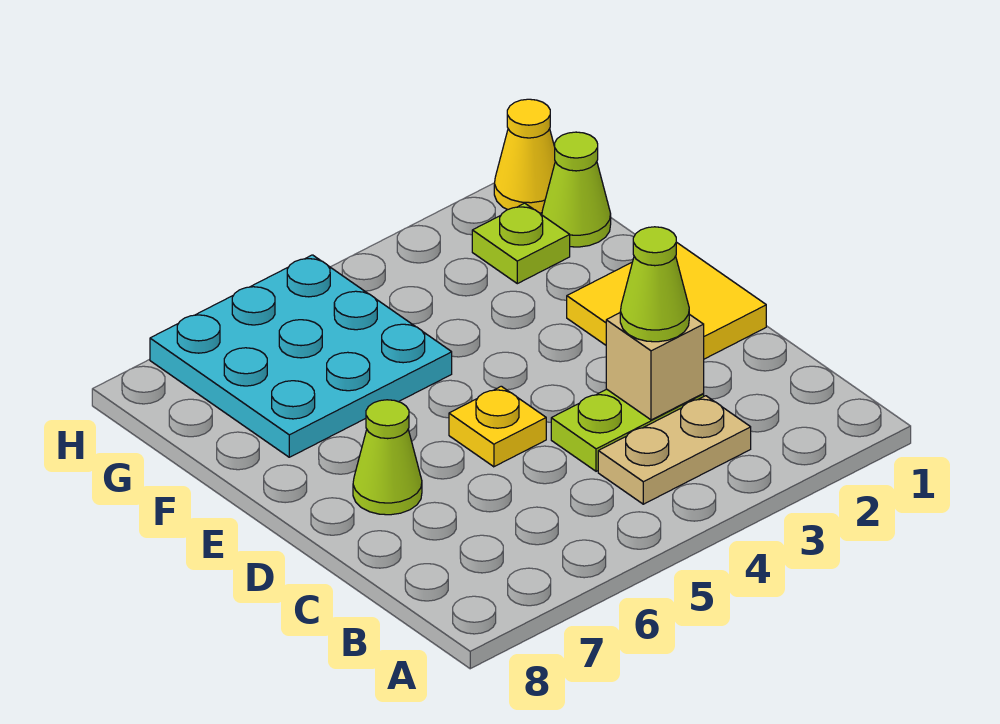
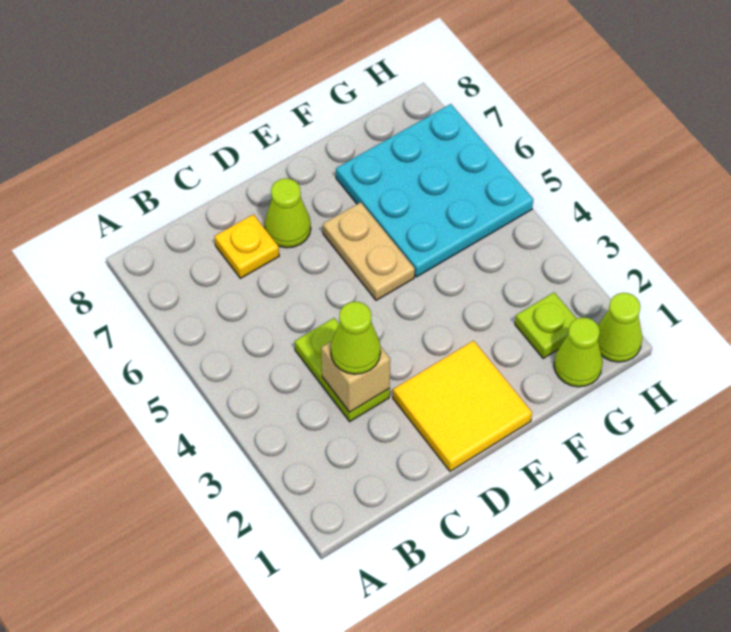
tan 1x2 plate [598,396,751,504] -> tan 1x2 plate moved to [323,202,415,300]
yellow 1x1 plate [449,386,546,467] -> yellow 1x1 plate moved to [215,214,279,278]
yellow 1x1 cone [494,99,555,213] -> lime 1x1 cone [598,293,642,362]

